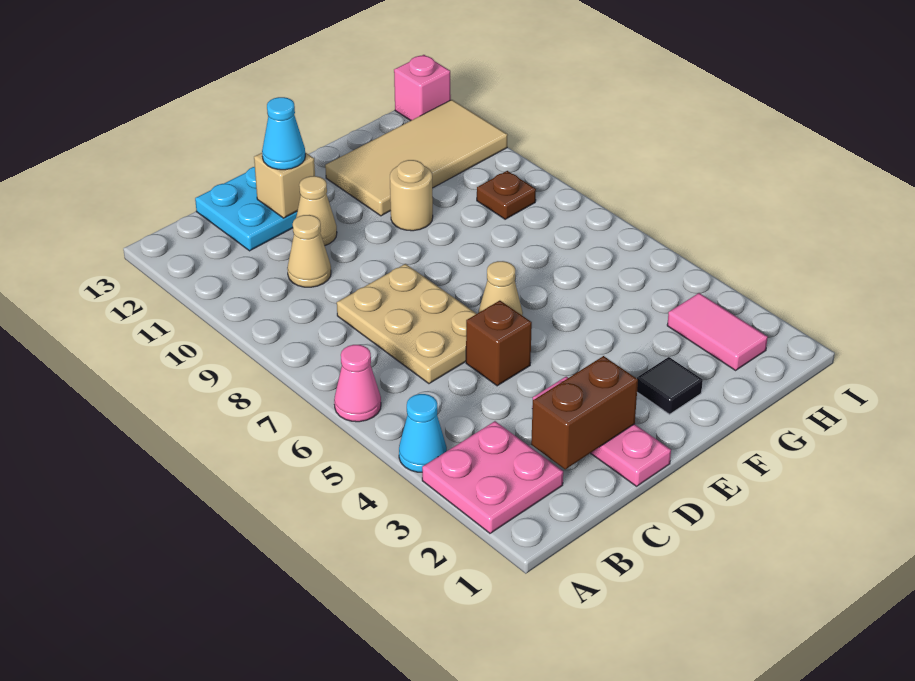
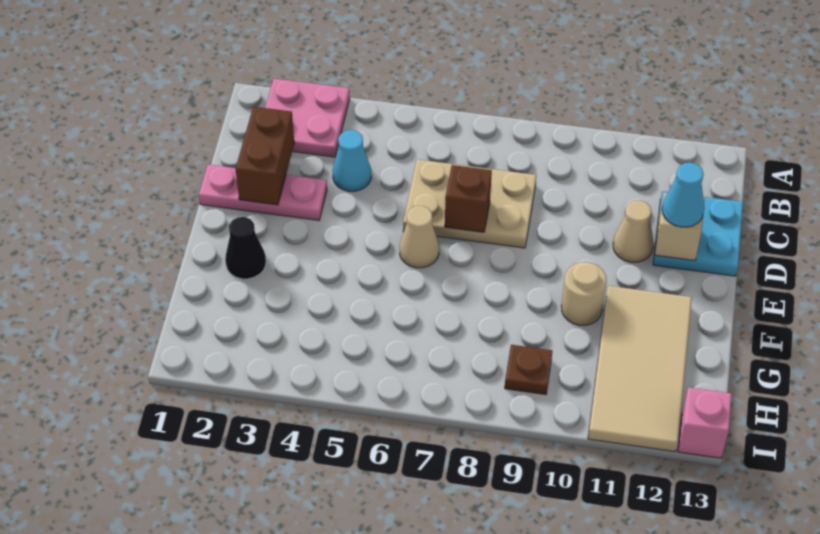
cyan 1x1 cone [399,394,447,472] -> cyan 1x1 cone moved to [333,130,371,191]
pink 1x1 cone [334,345,381,422] -> none
tan 1x1 cone [287,215,331,287] -> none
brown 1x1 brick [466,301,532,386] -> brown 1x1 brick moved to [445,165,492,232]
black 1x1 tile [637,357,703,414] -> black 1x1 cone [225,217,266,279]
pink 1x2 tile [667,293,768,370] -> none

